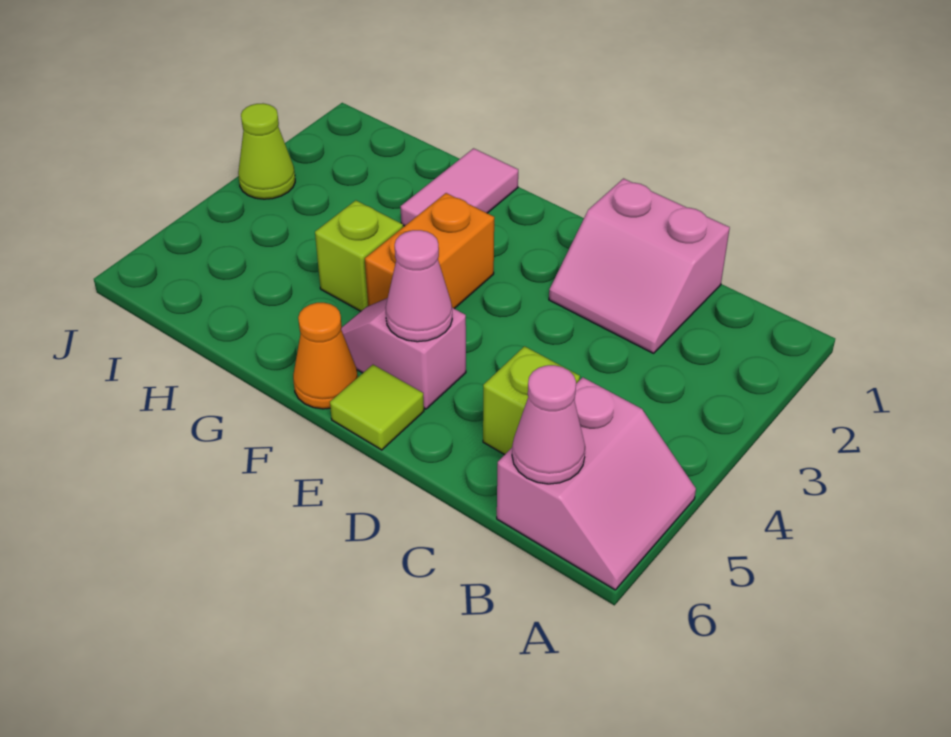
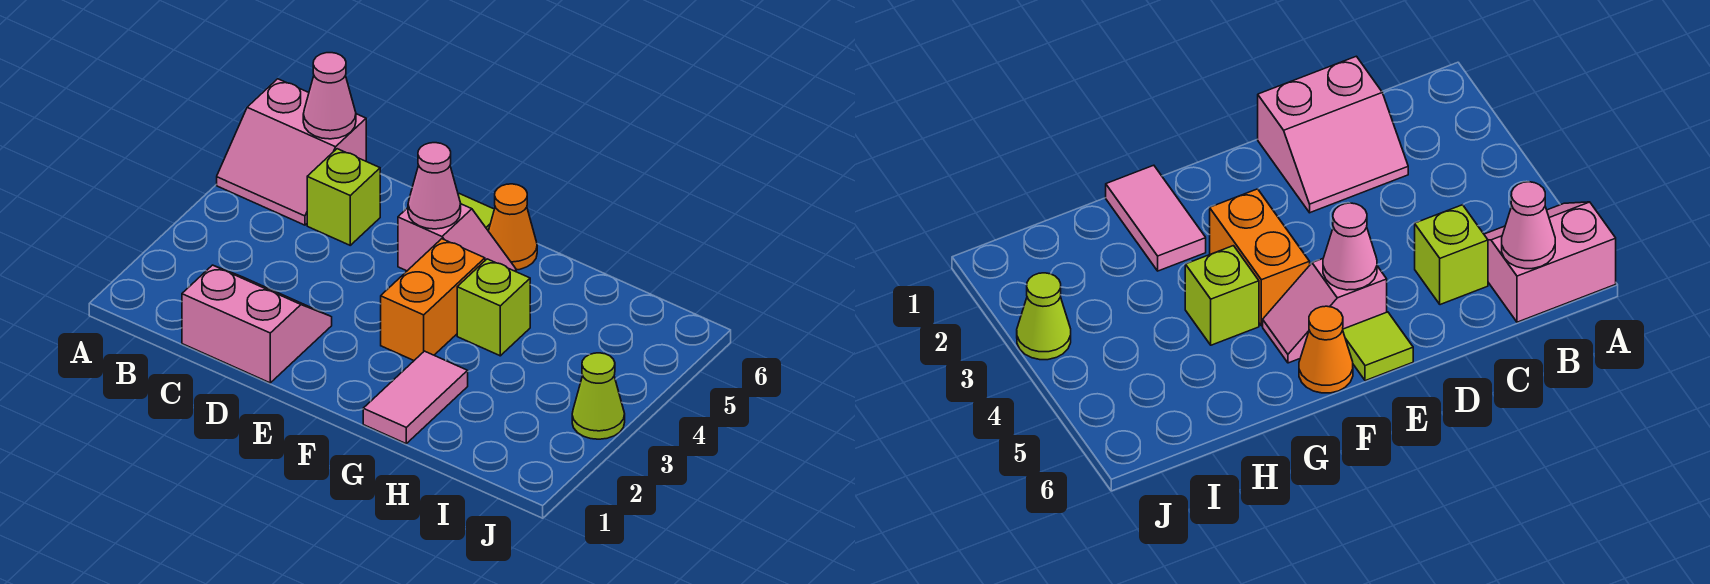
pink 2x2 slope [497,377,696,590] -> pink 2x2 slope turned to [217,79,366,225]

